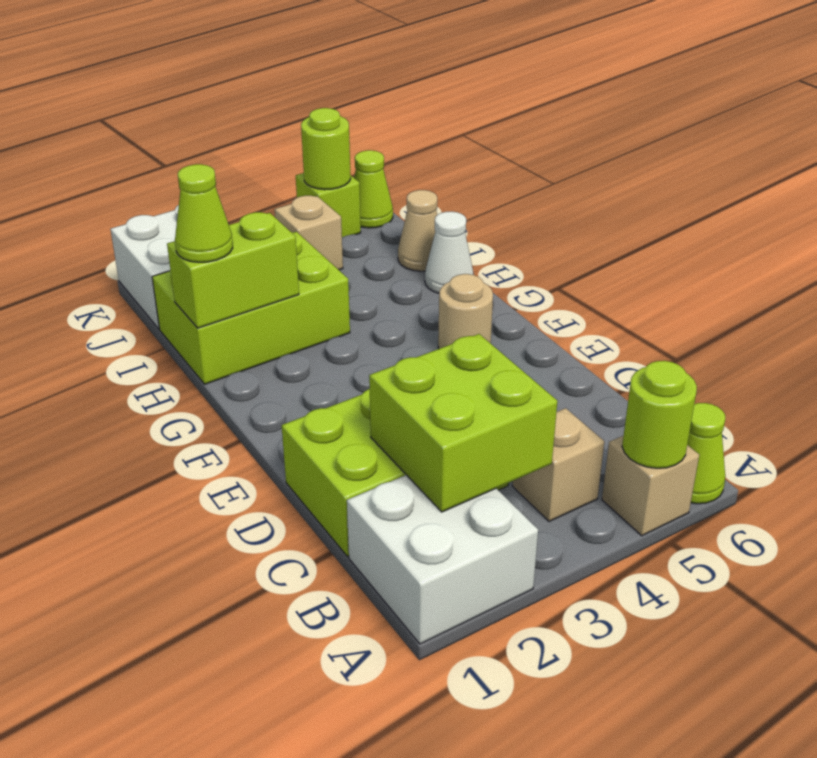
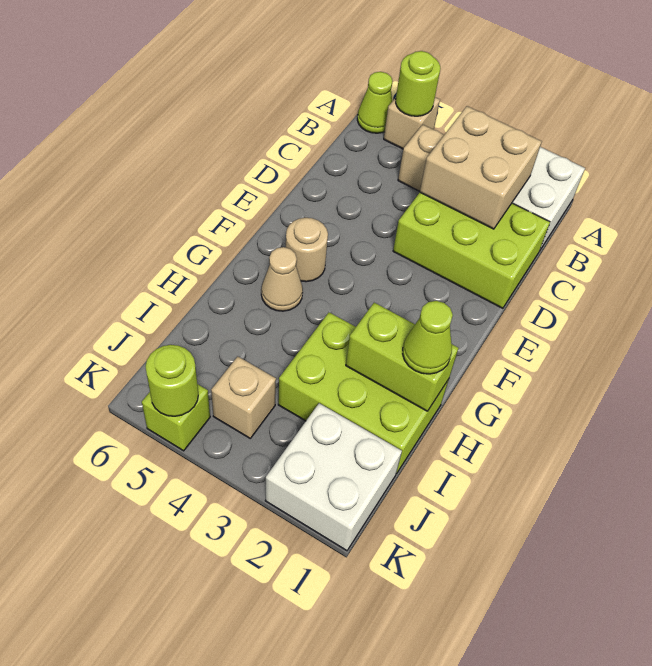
lime 2x2 brick [369,334,557,512] -> tan 2x2 brick [420,106,542,229]
white 1x1 cone [425,212,474,293] -> none
tan 1x1 cone [398,190,437,271] -> tan 1x1 cone moved to [261,247,303,311]
lime 1x1 cone [354,150,393,228] -> none

